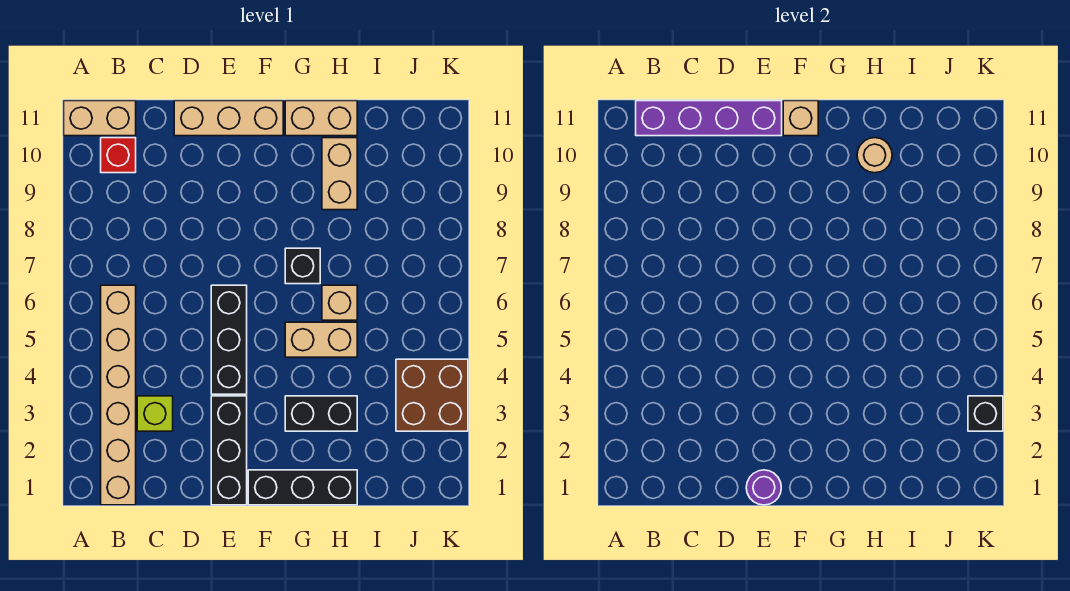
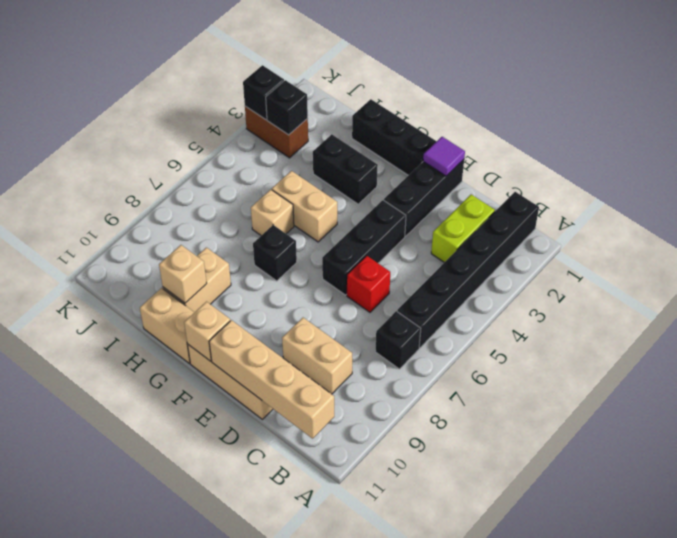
tan 1x2 brick [64,101,136,136] -> tan 1x2 brick moved to [282,318,352,394]
tan 1x6 brick [101,285,136,505] -> black 1x6 brick [397,192,539,348]
none -> black 1x1 brick [375,311,421,369]
red 1x1 brick [101,138,136,173] -> red 1x1 brick moved to [347,256,390,312]
purple 1x4 brick [636,101,782,136] -> tan 1x4 brick [209,320,334,439]
lime 1x1 brick [137,396,173,431] -> lime 1x2 brick [431,194,495,262]
purple 1x1 round brick [746,470,781,505] -> purple 1x1 tile [423,137,465,176]
tan 1x1 round brick [857,138,892,173] -> tan 1x1 brick [159,245,207,303]
brown 2x2 brick [396,359,468,431] -> brown 1x2 brick [245,106,308,158]
none -> black 1x1 brick [266,80,308,135]

